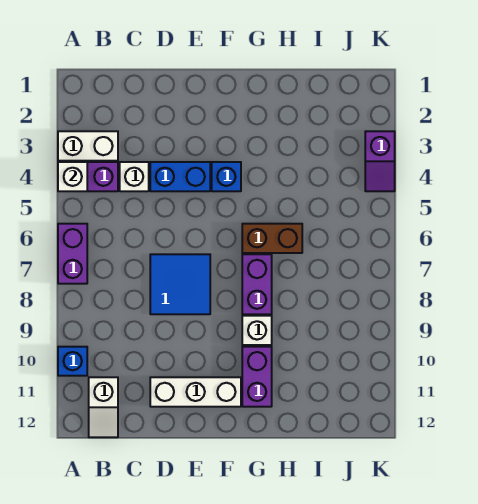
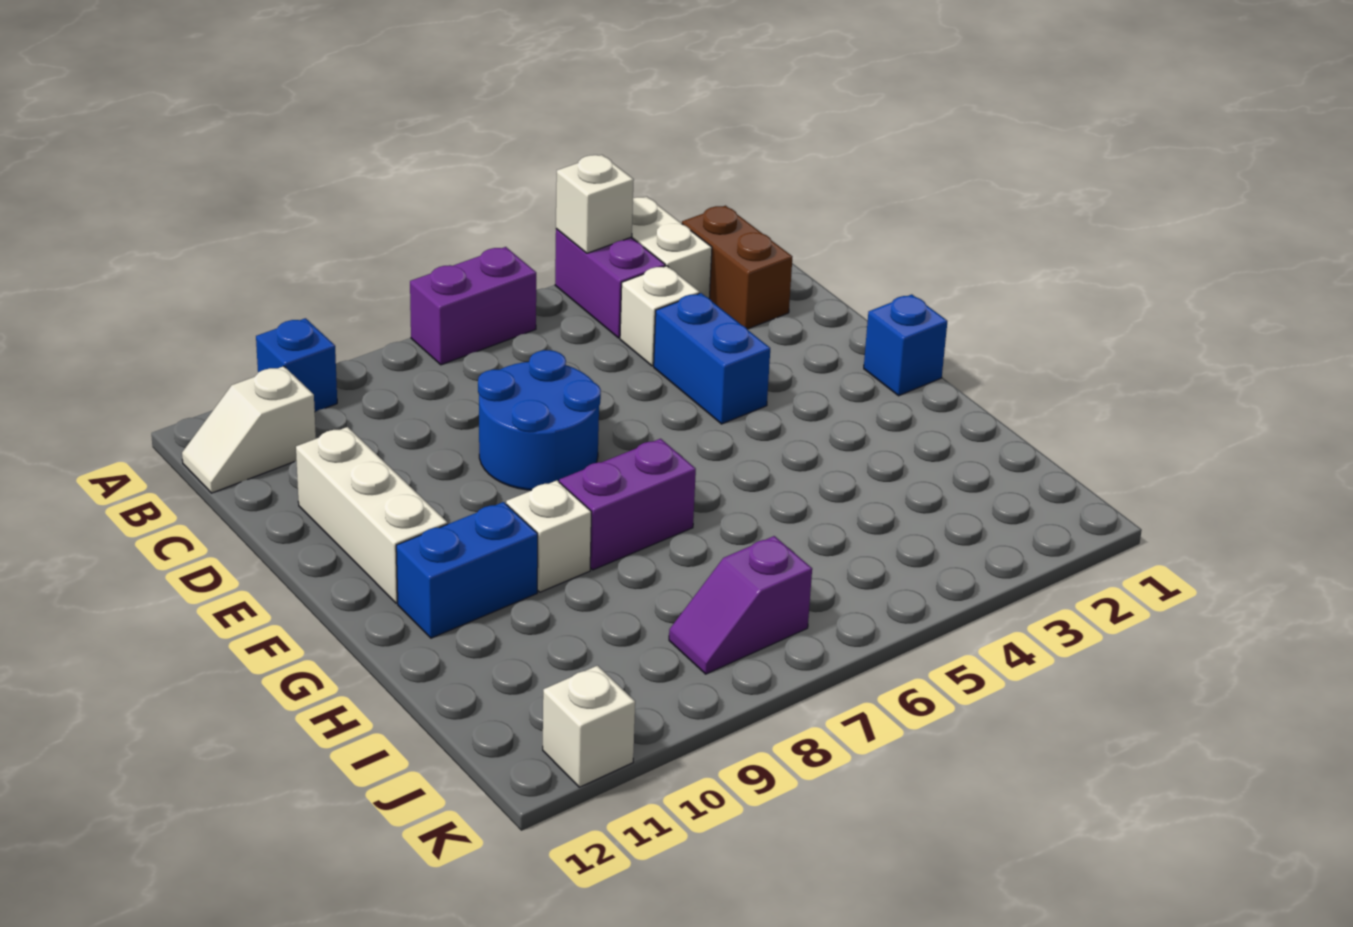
blue 2x2 tile [150,254,210,314] -> blue 2x2 round brick [478,350,601,490]
blue 1x1 brick [212,162,241,191] -> blue 1x1 brick moved to [864,294,947,396]
brown 1x2 brick [242,224,302,253] -> brown 1x2 brick moved to [682,206,792,329]
purple 1x2 brick [242,347,272,407] -> blue 1x2 brick [396,502,538,638]
purple 1x2 slope [365,131,395,191] -> purple 1x2 slope moved to [669,536,812,674]
none -> white 1x1 brick [543,666,635,787]

